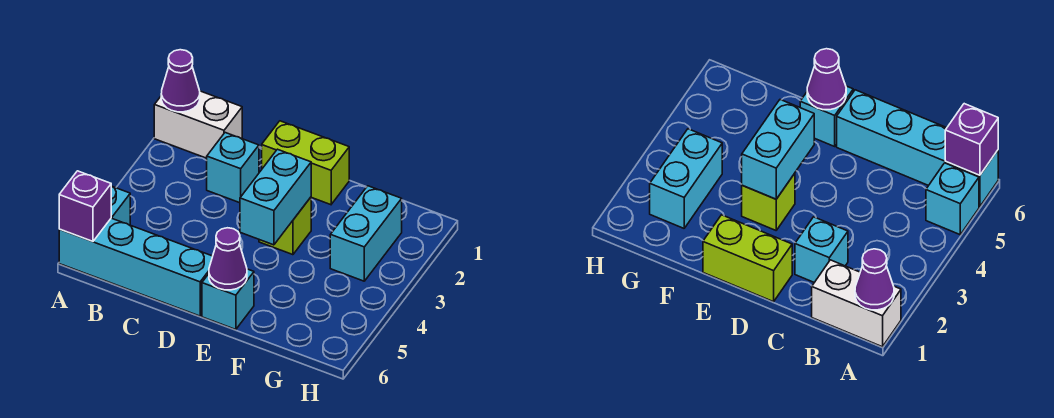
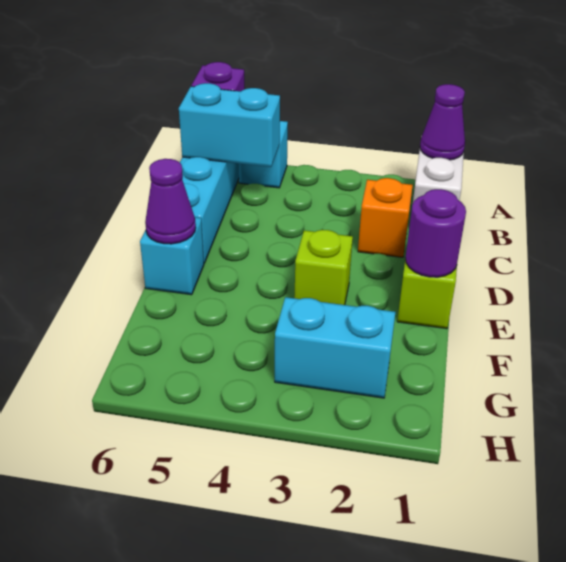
cyan 1x1 brick [207,133,259,203] -> orange 1x1 brick [358,178,413,257]
none -> purple 1x1 round brick [405,189,466,277]
cyan 1x2 brick [240,149,311,245] -> cyan 1x2 brick moved to [179,83,280,167]

